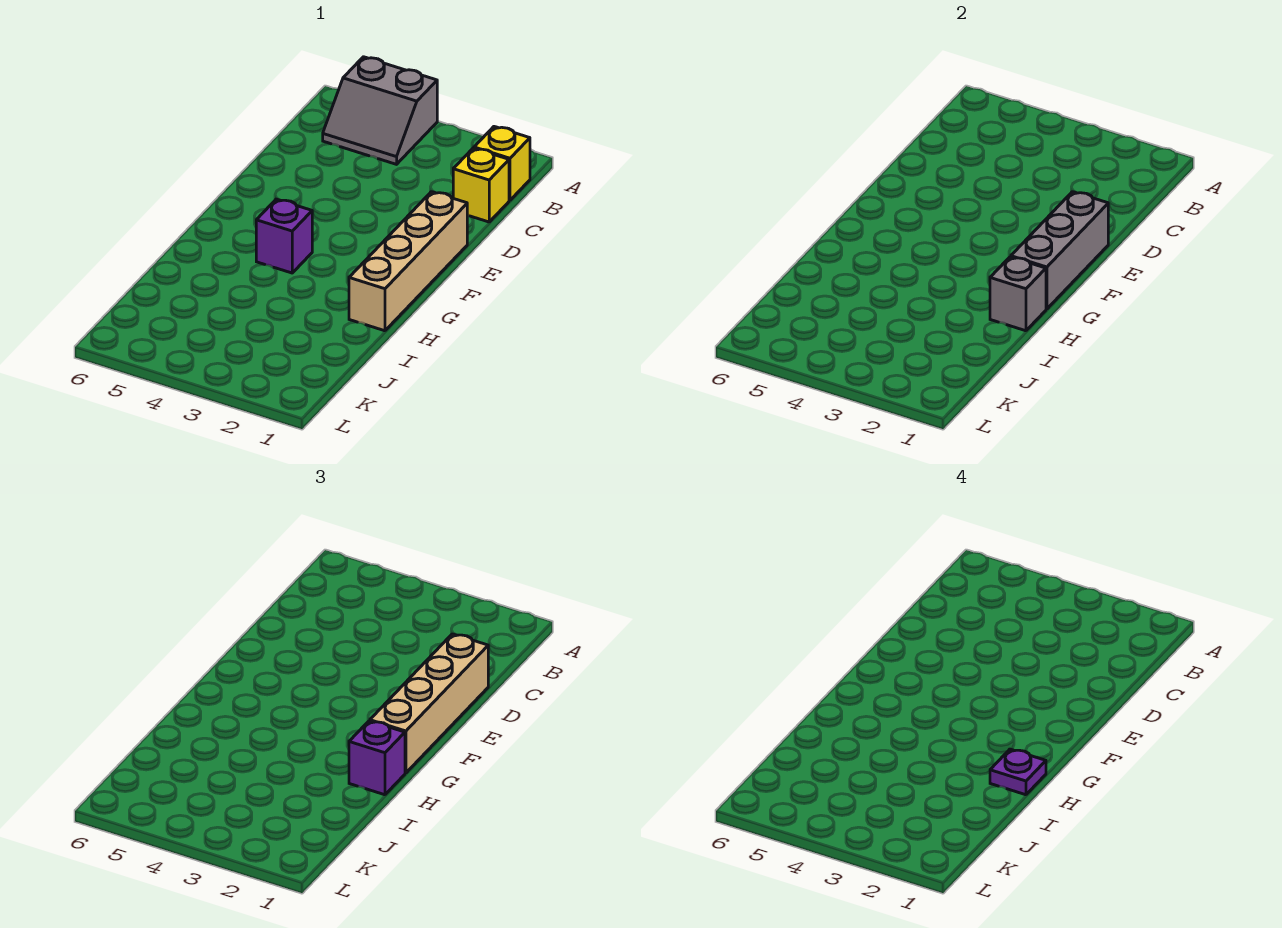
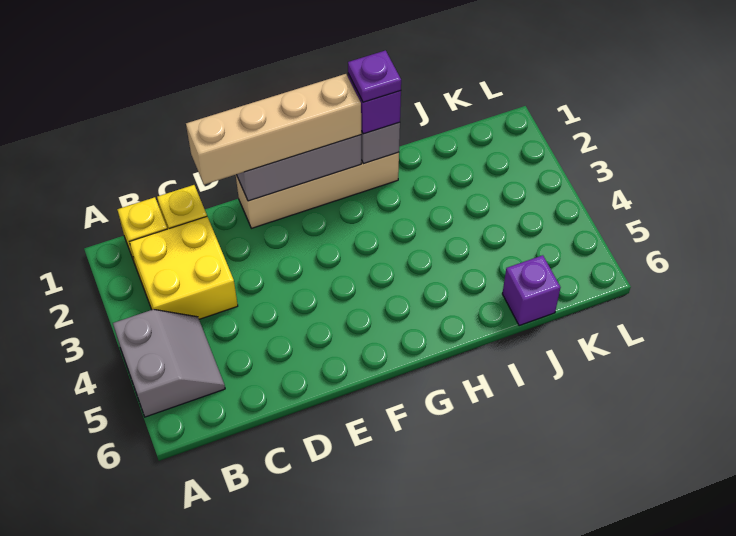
none -> yellow 2x2 brick [129,217,238,319]
purple 1x1 brick [256,199,312,273] -> purple 1x1 brick moved to [502,255,561,326]

